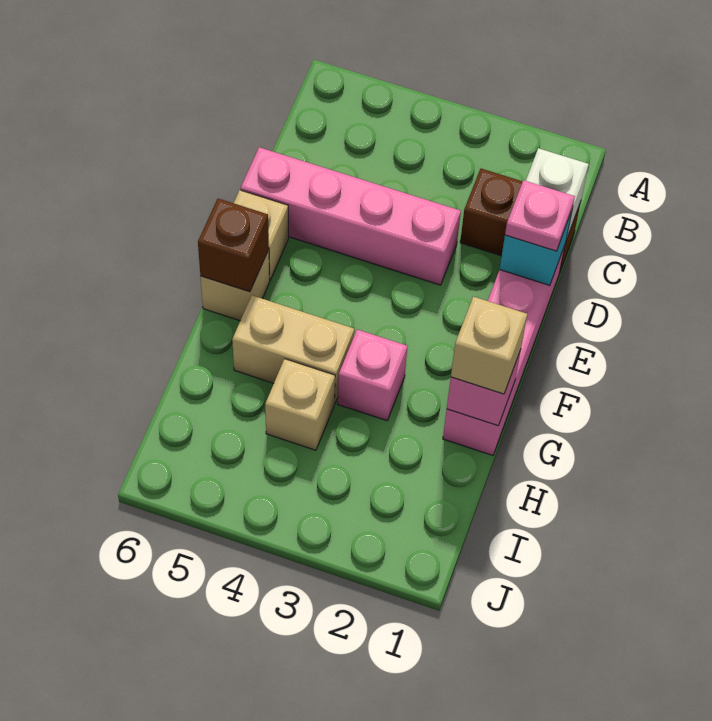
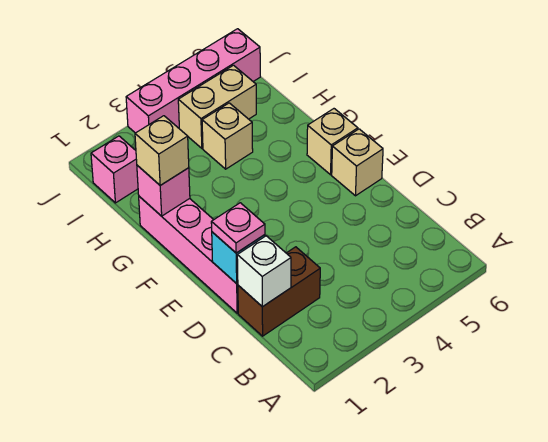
pink 1x4 brick [241,147,461,285] -> pink 1x4 brick moved to [126,29,260,133]
brown 1x1 brick [198,199,269,292] -> none
pink 1x1 brick [338,329,407,421] -> pink 1x1 brick moved to [91,136,138,203]
tan 1x2 brick [232,295,354,403] -> tan 1x2 brick moved to [178,65,256,148]

